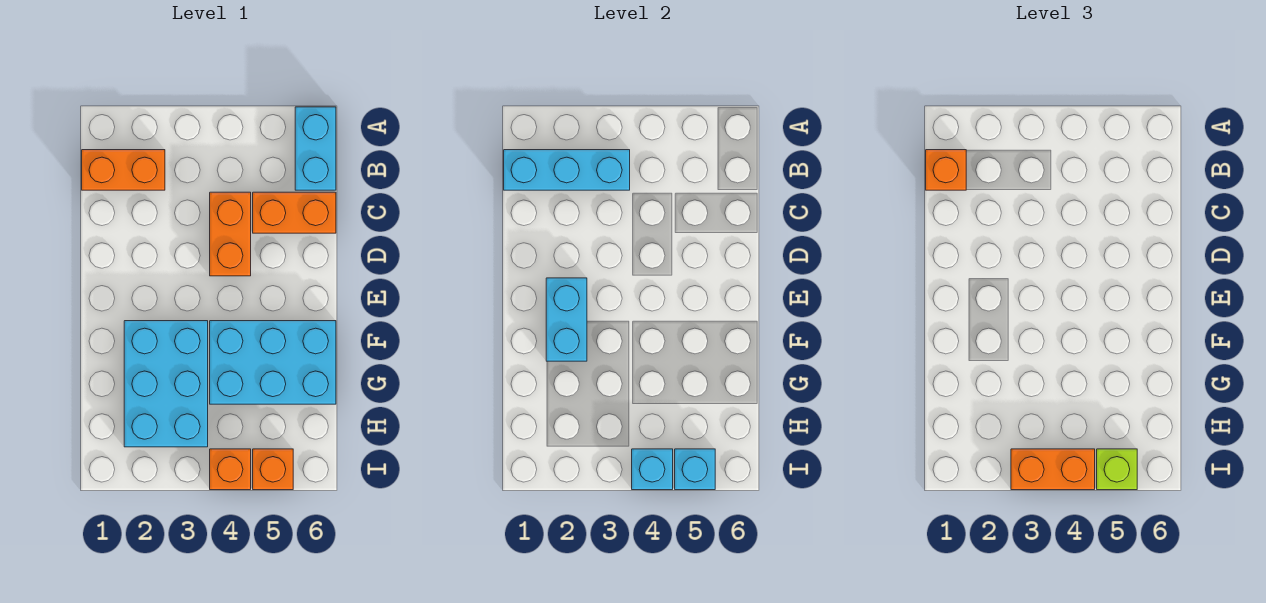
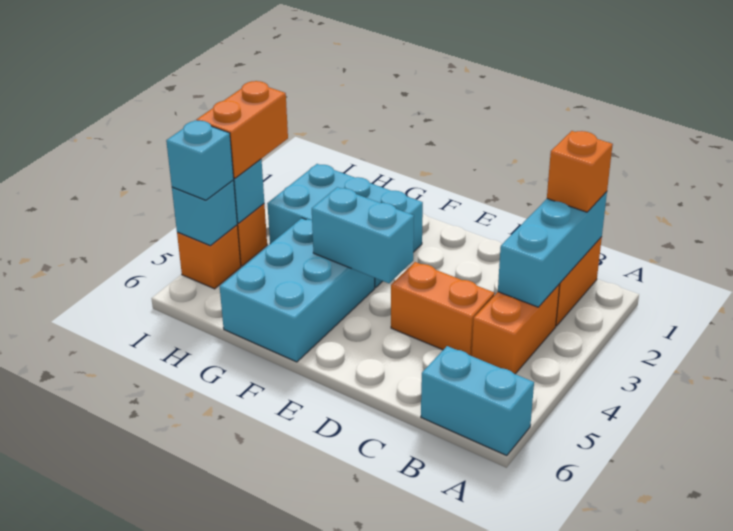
orange 1x2 brick [253,192,336,233] -> orange 1x2 brick moved to [472,284,560,374]
cyan 1x2 brick [546,278,587,361] -> cyan 1x2 brick moved to [312,187,414,283]
lime 1x1 brick [1097,449,1137,490] -> cyan 1x1 brick [166,121,234,200]

